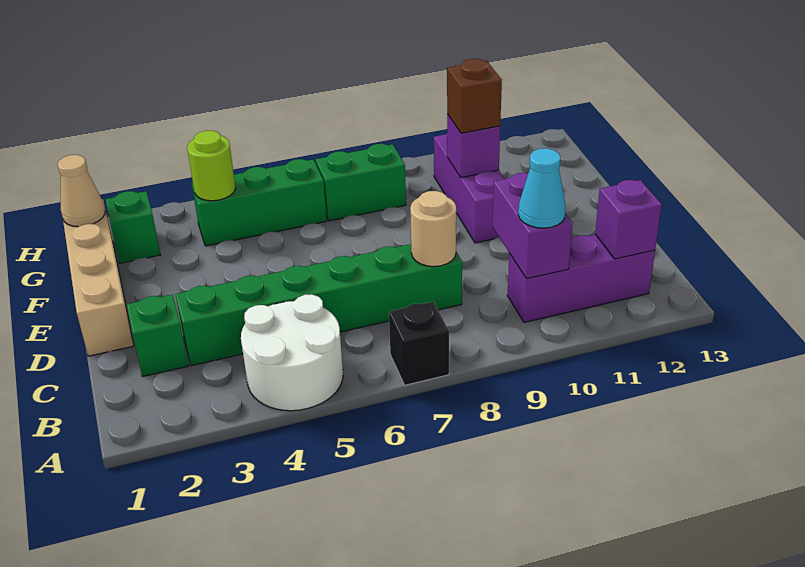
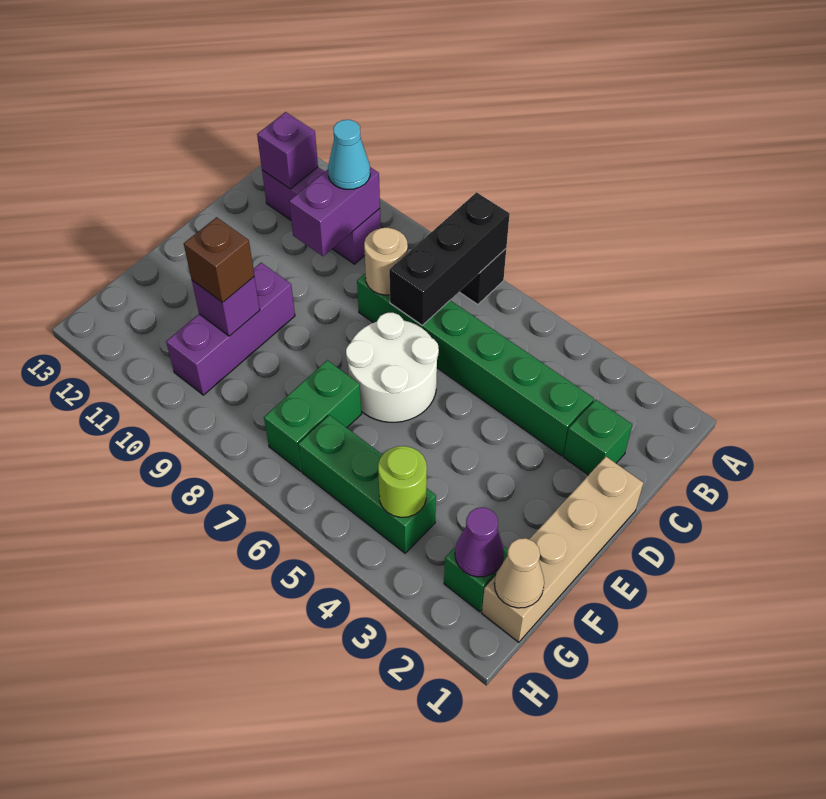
white 2x2 round brick [241,294,343,411] -> white 2x2 round brick moved to [346,313,439,422]
none -> black 1x3 brick [389,192,510,325]
none -> purple 1x1 cone [455,507,504,577]
green 1x2 brick [316,144,406,221] -> green 1x2 brick turned to [264,360,362,471]

